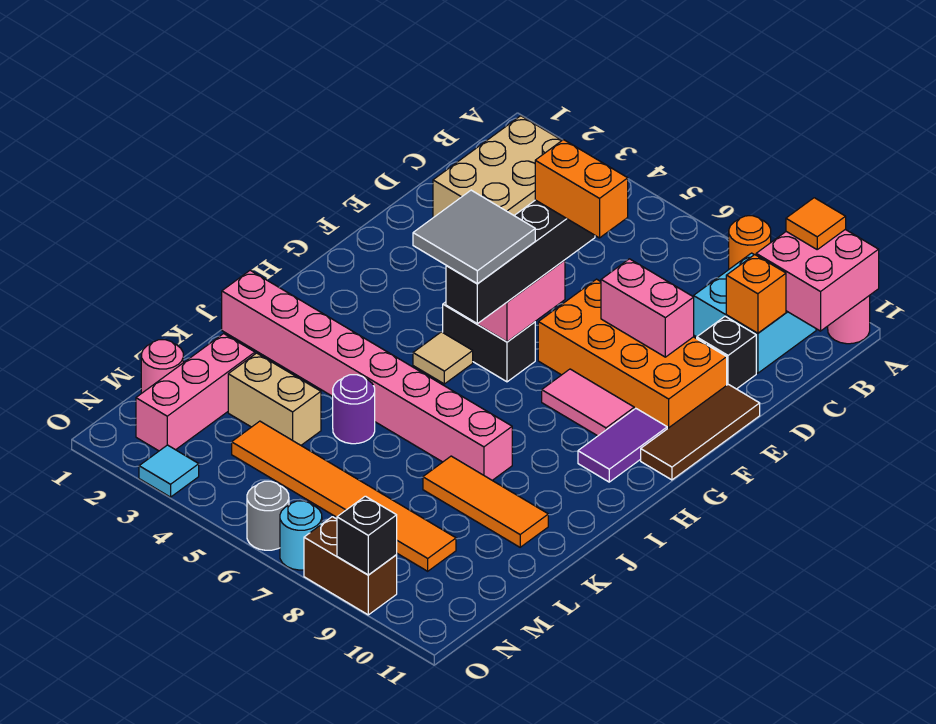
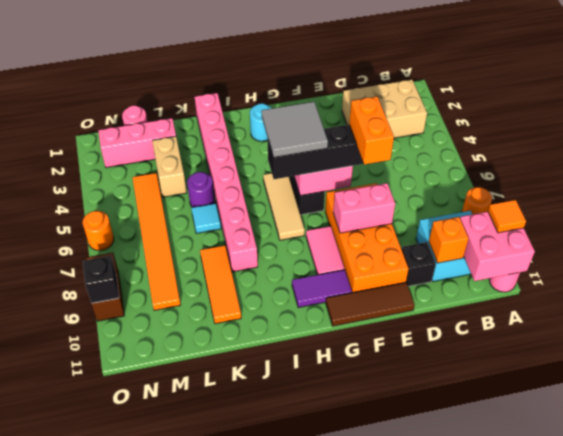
pink 1x2 brick [601,259,694,357] -> pink 1x2 brick turned to [333,183,395,233]
tan 1x1 tile [413,332,473,384] -> tan 1x3 tile [263,173,305,240]
cyan 1x1 tile [139,445,199,497] -> cyan 1x1 tile moved to [191,203,221,233]
grey 1x1 round brick [247,481,289,550] -> orange 1x1 round brick [83,211,114,250]
cyan 1x1 round brick [280,501,322,570] -> cyan 1x1 round brick moved to [250,104,271,141]

